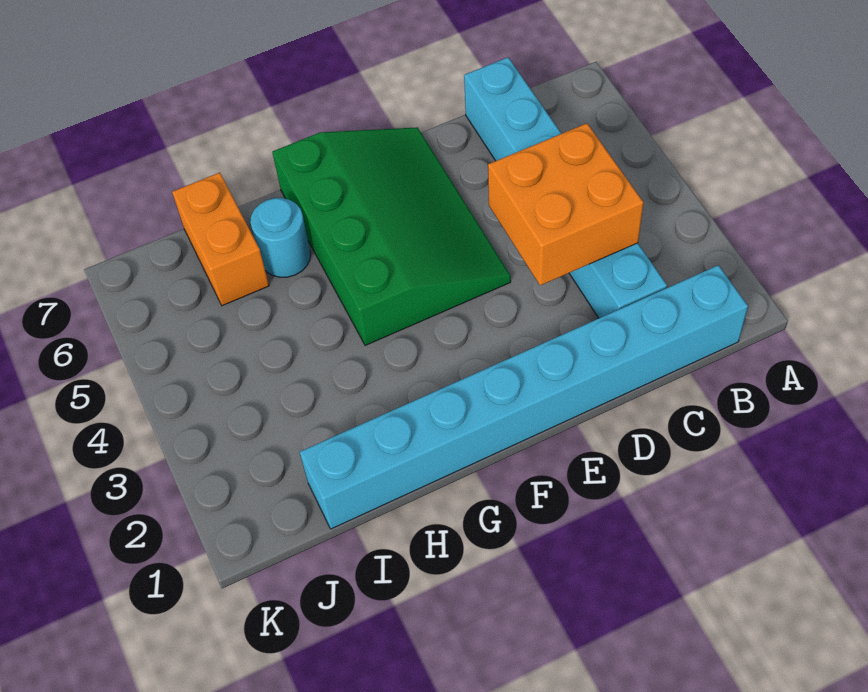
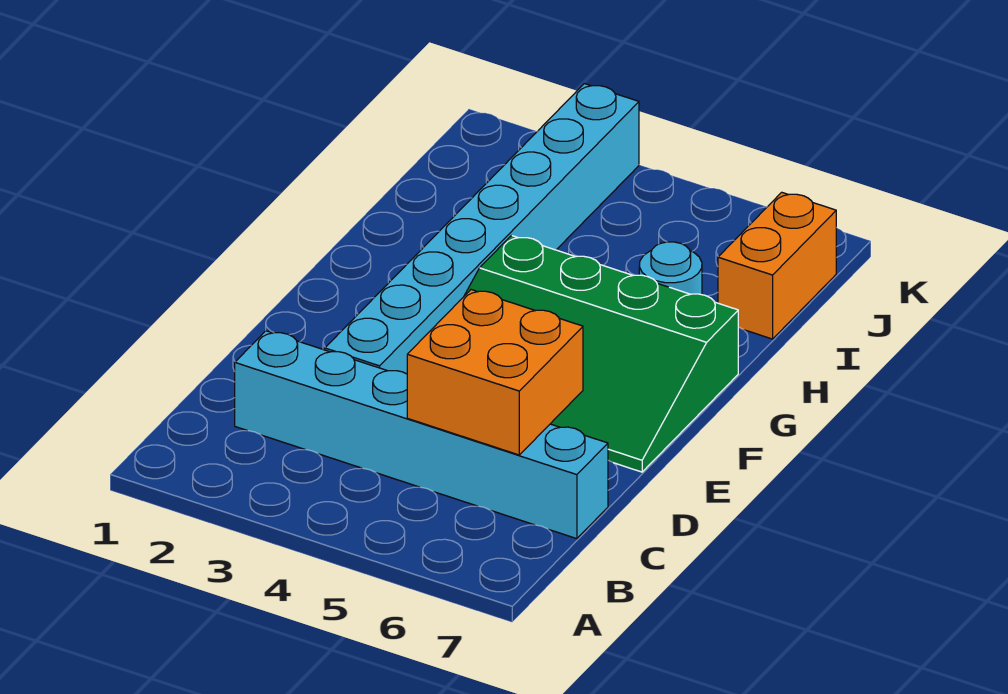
cyan 1x8 brick [300,265,748,529] -> cyan 1x8 brick moved to [325,84,639,374]
orange 2x2 brick [488,123,643,285] -> orange 2x2 brick moved to [407,290,583,455]
orange 1x2 brick [172,173,269,306] -> orange 1x2 brick turned to [718,192,836,339]

